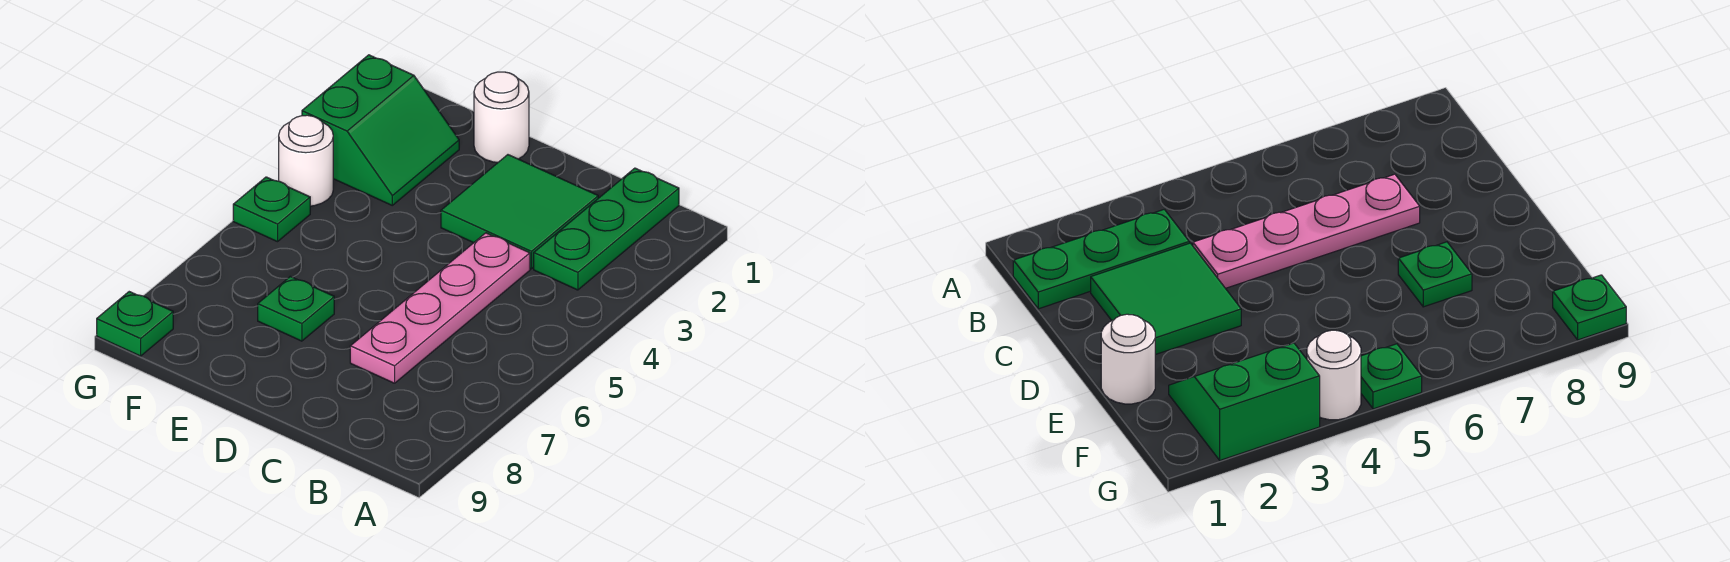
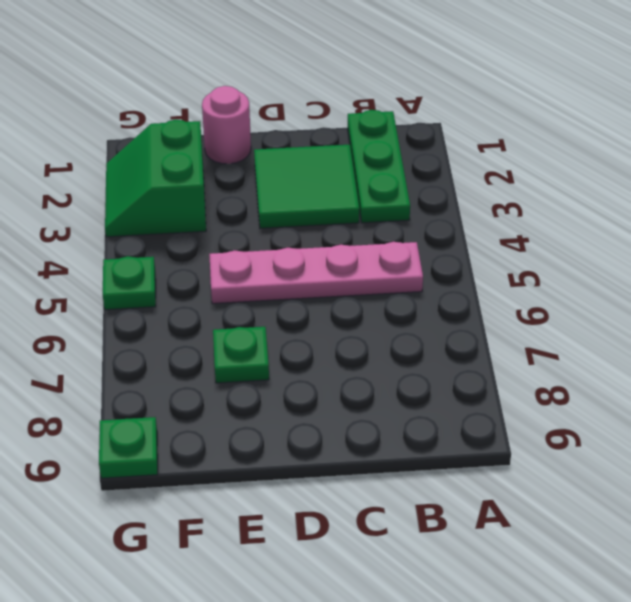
pink 1x4 plate [350,233,530,383] -> pink 1x4 plate turned to [209,242,423,304]
white 1x1 round brick [474,72,529,162] -> pink 1x1 round brick [202,86,251,164]
green 2x2 slope [302,55,459,205] -> green 2x2 slope turned to [105,120,206,237]
white 1x1 round brick [279,115,333,206] -> none

